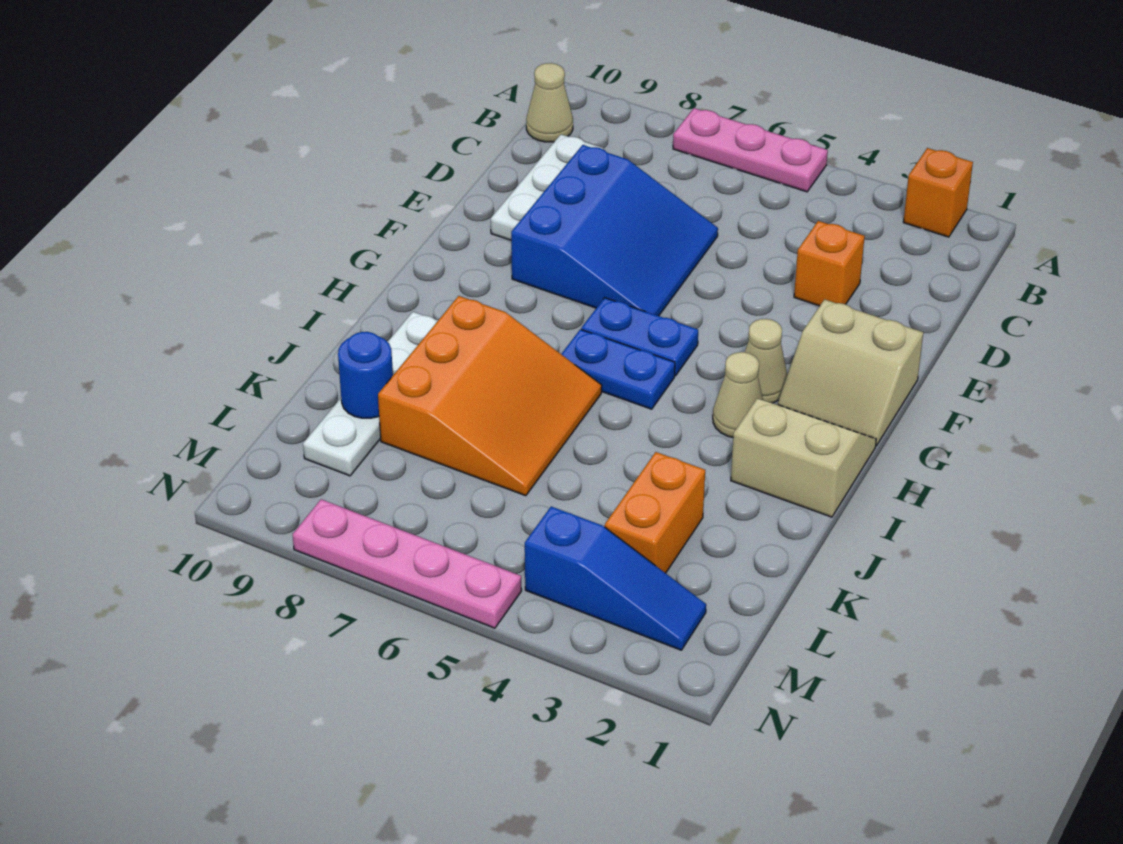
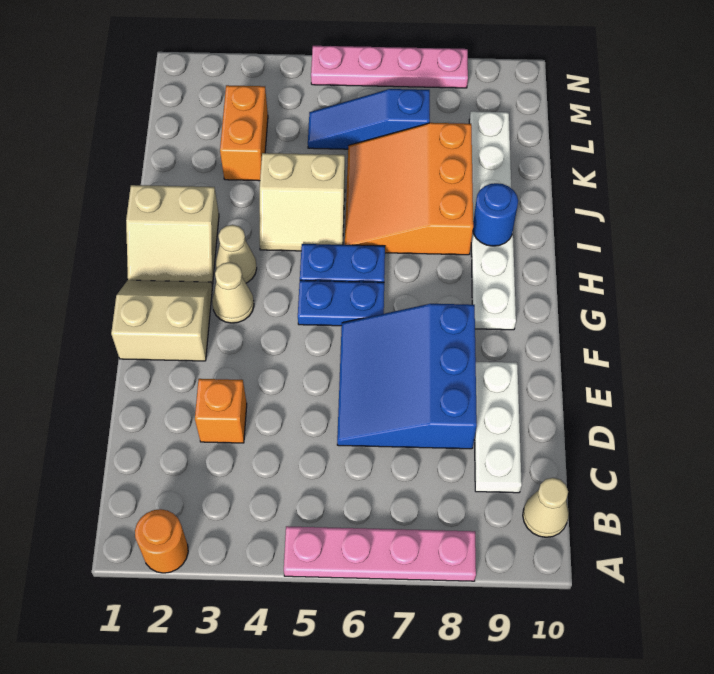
orange 1x1 brick [903,148,973,237] -> orange 1x1 round brick [135,509,188,573]
pink 1x3 plate [673,108,828,192] -> pink 1x4 plate [284,526,476,581]
none -> tan 2x2 slope [260,153,345,251]
white 1x4 plate [303,312,438,476] -> white 1x6 plate [469,111,516,330]
blue 1x1 round brick [338,332,393,418] -> blue 1x1 round brick moved to [473,183,518,246]
blue 1x3 slope [525,506,706,650] -> blue 1x3 slope moved to [308,89,430,149]

